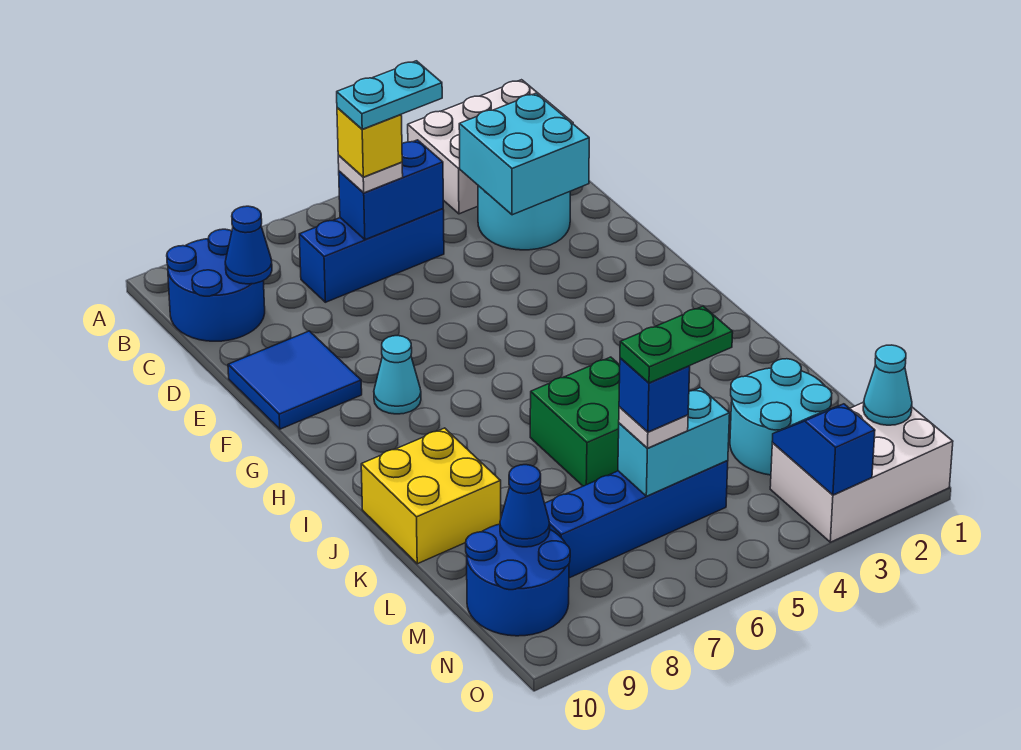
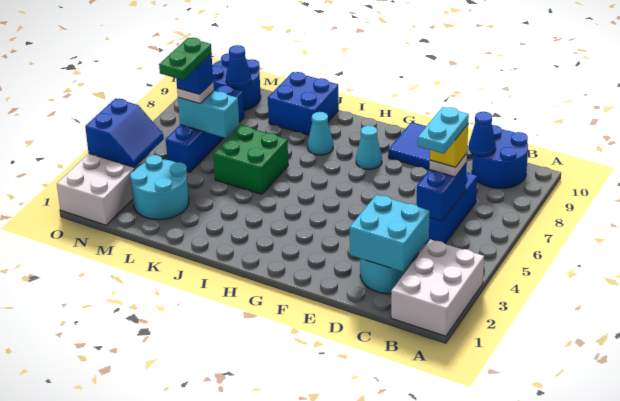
yellow 2x2 brick [361,428,501,564] -> blue 2x2 brick [268,72,339,135]
cyan 1x2 brick [618,388,730,496] -> cyan 1x2 brick turned to [178,91,239,138]
cyan 1x1 cone [863,345,912,425] -> cyan 1x1 cone moved to [308,112,333,155]
blue 1x2 slope [772,404,875,495] -> blue 2x2 slope [85,99,164,167]

